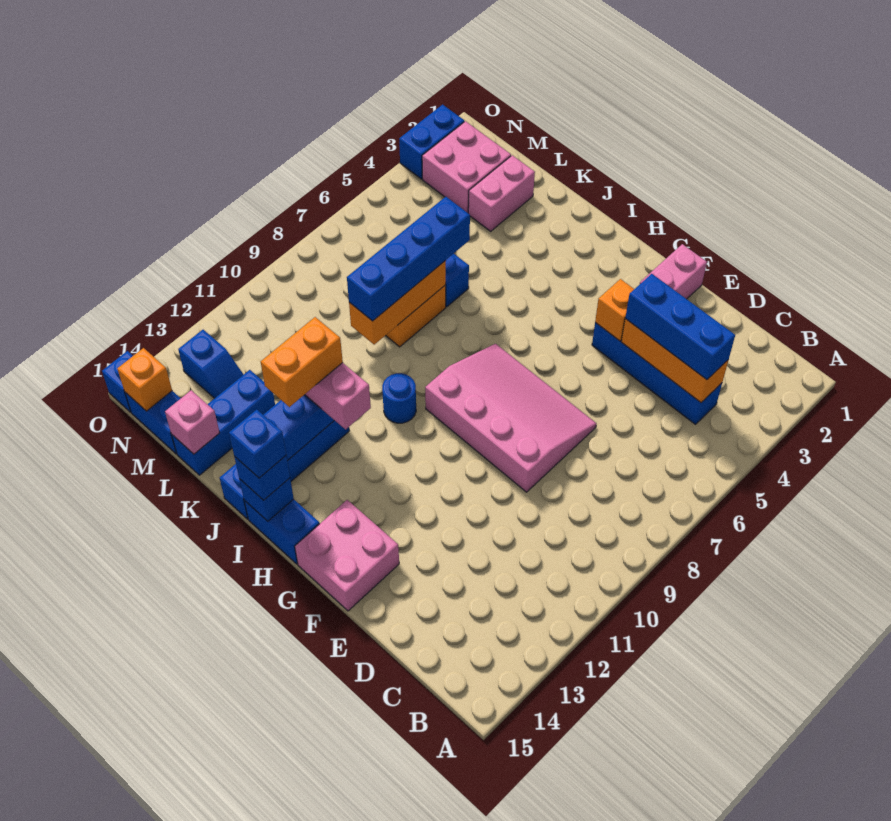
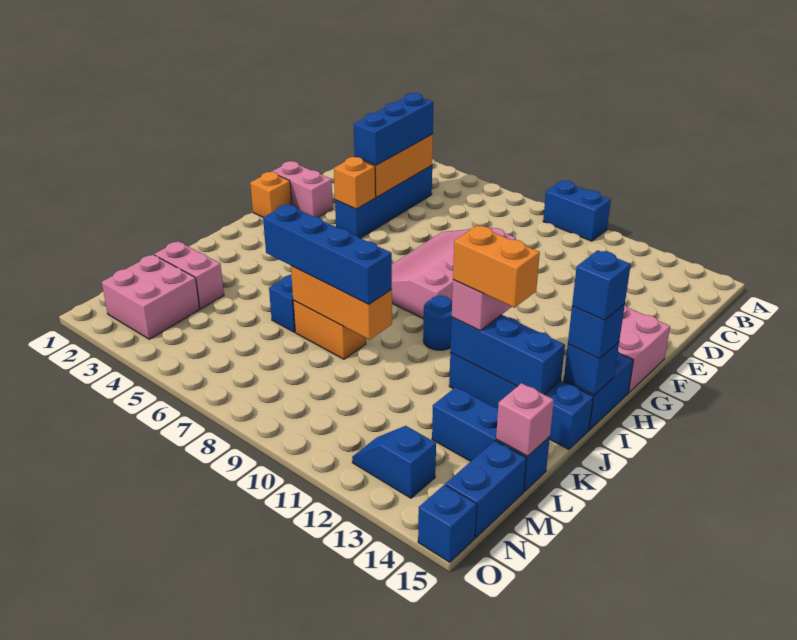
blue 1x2 slope [178,330,244,398] -> blue 1x2 slope turned to [352,426,436,498]
orange 1x1 brick [117,348,172,411] -> orange 1x1 brick moved to [250,172,292,217]
blue 1x2 brick [399,105,464,179] -> blue 1x2 brick moved to [543,181,611,241]

